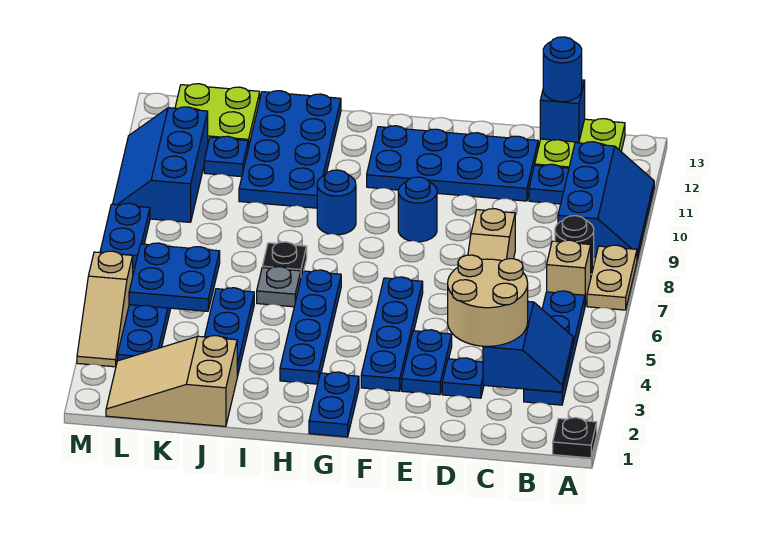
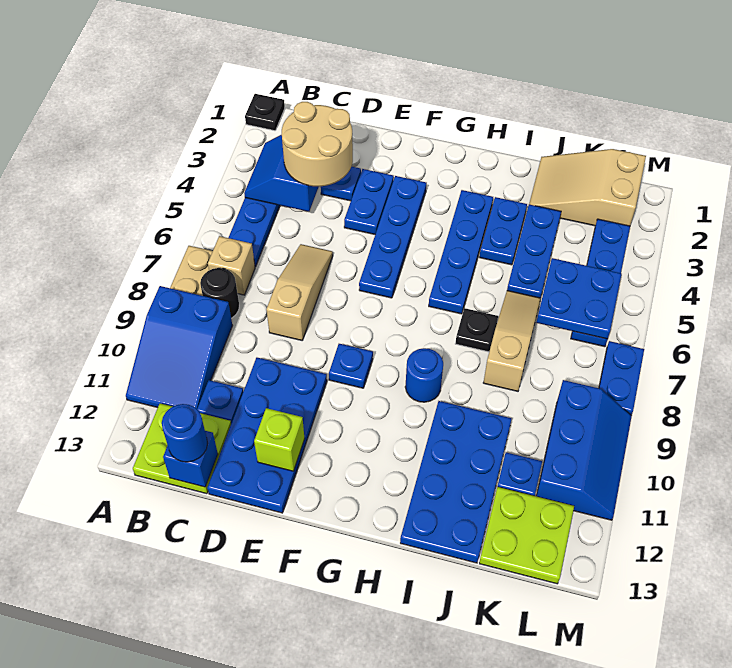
blue 2x3 slope [558,142,654,260] -> blue 2x3 slope turned to [126,286,233,409]
blue 2x4 plate [367,126,538,201] -> blue 2x4 plate turned to [207,358,327,513]
none -> lime 1x1 brick [254,408,305,471]
blue 1x1 round brick [398,177,437,242] -> blue 1x1 plate [329,344,373,388]
blue 1x2 plate [309,372,359,437] -> blue 1x2 plate moved to [480,197,527,265]
grey 1x1 plate [257,267,301,307] -> none
tan 2x3 slope [106,336,237,427] -> tan 2x3 slope turned to [529,149,646,226]
tan 1x3 slope [77,251,133,367] -> tan 1x3 slope moved to [483,291,540,391]

